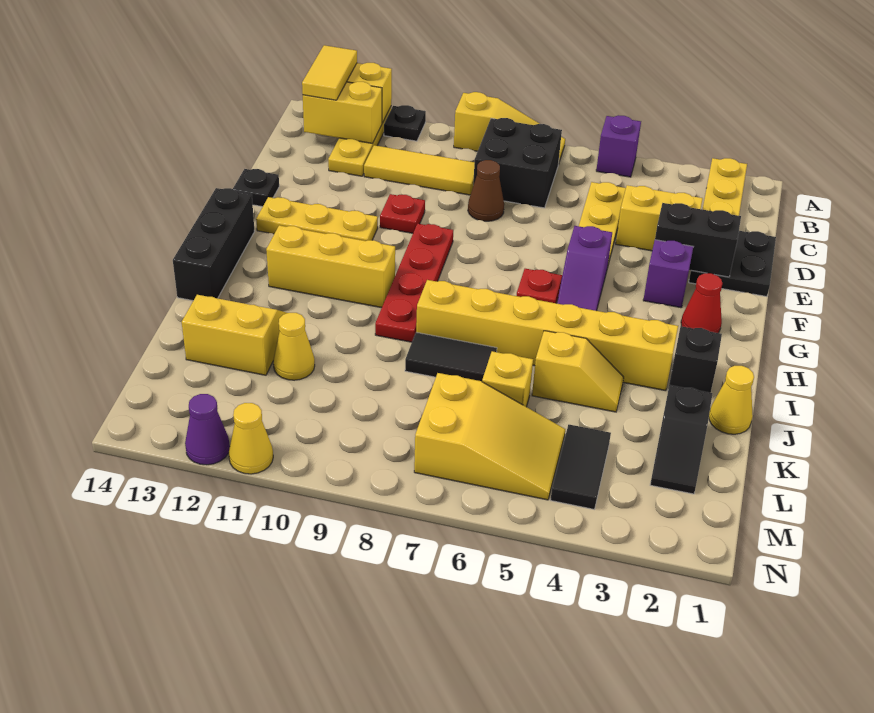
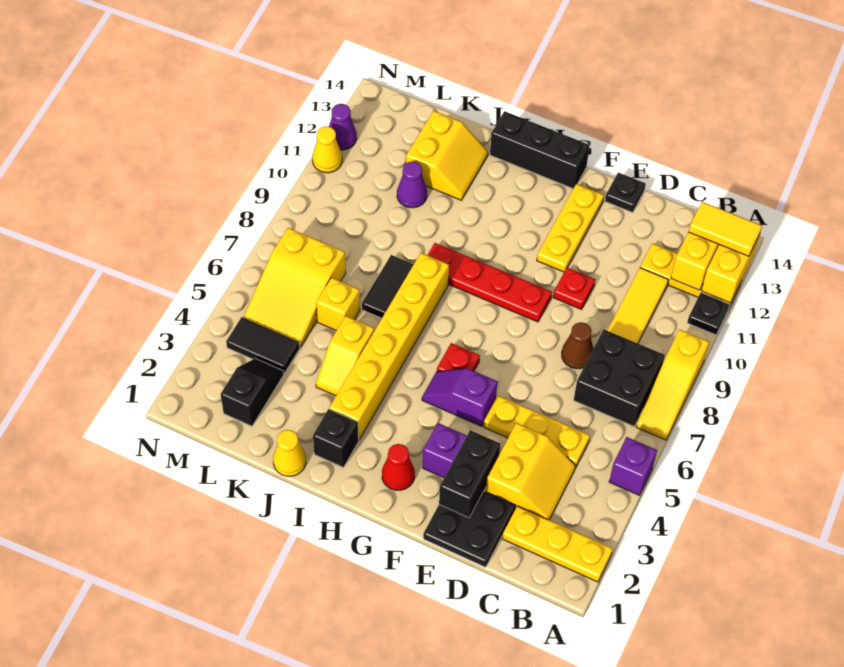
yellow 1x3 brick [266,225,395,308] -> none
black 1x2 slope [650,385,712,494] -> black 1x2 slope turned to [221,359,284,426]
yellow 1x1 cone [273,313,315,380] -> purple 1x1 cone [397,161,427,208]

